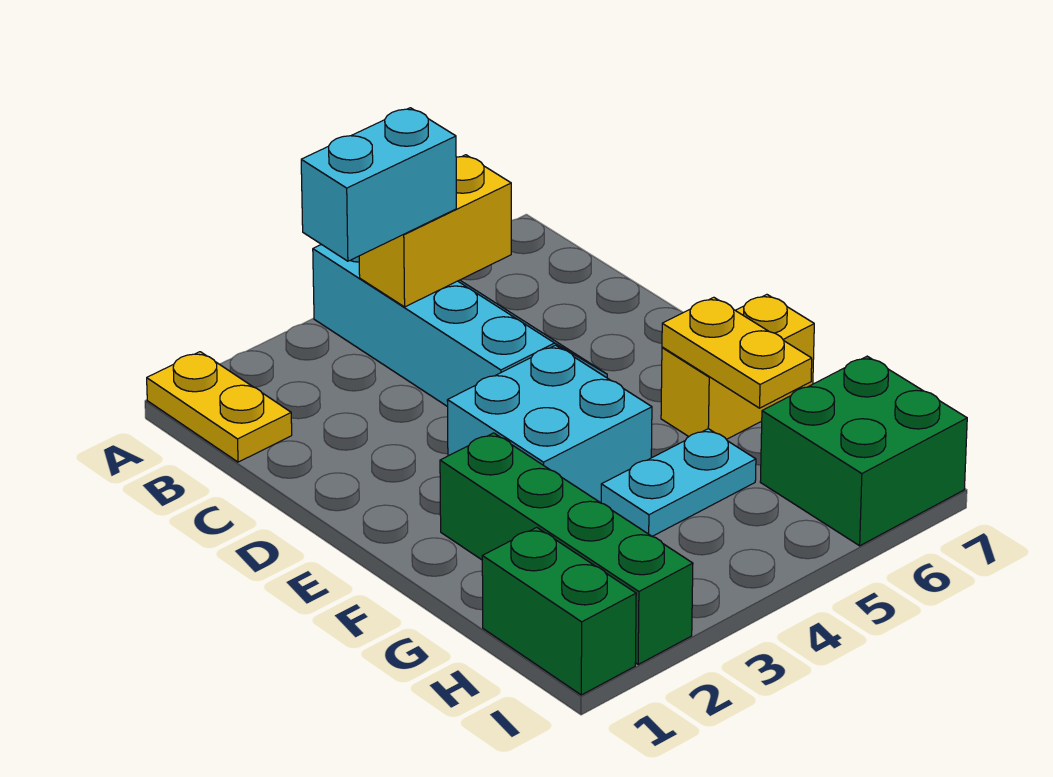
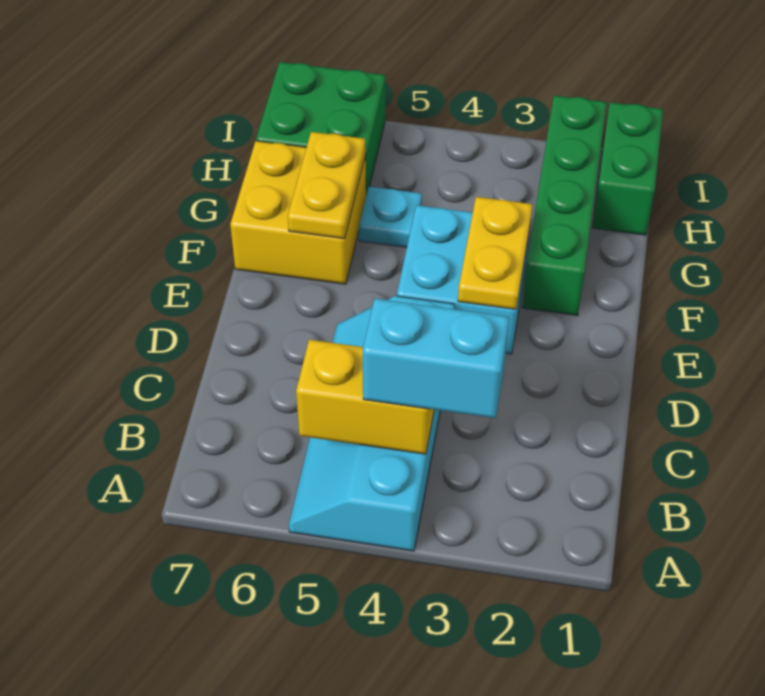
yellow 1x2 plate [147,352,292,462] -> yellow 1x2 plate moved to [458,197,532,309]
yellow 1x2 brick [661,295,814,439] -> yellow 2x2 brick [230,141,366,284]
cyan 1x2 plate [601,429,756,536] -> cyan 1x1 plate [359,187,422,247]

